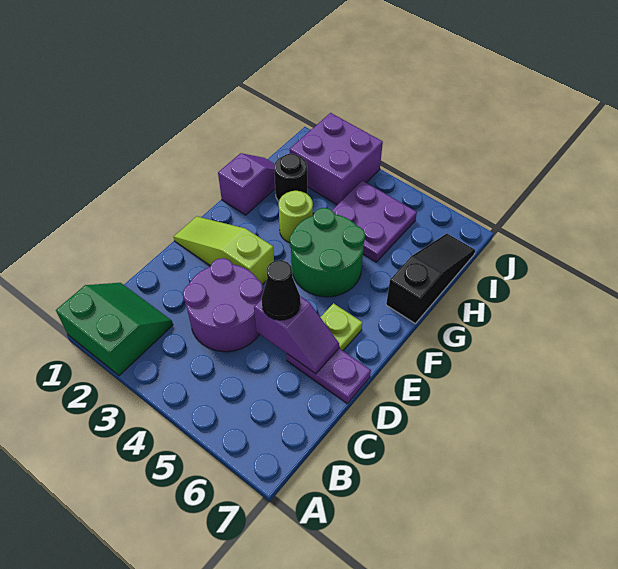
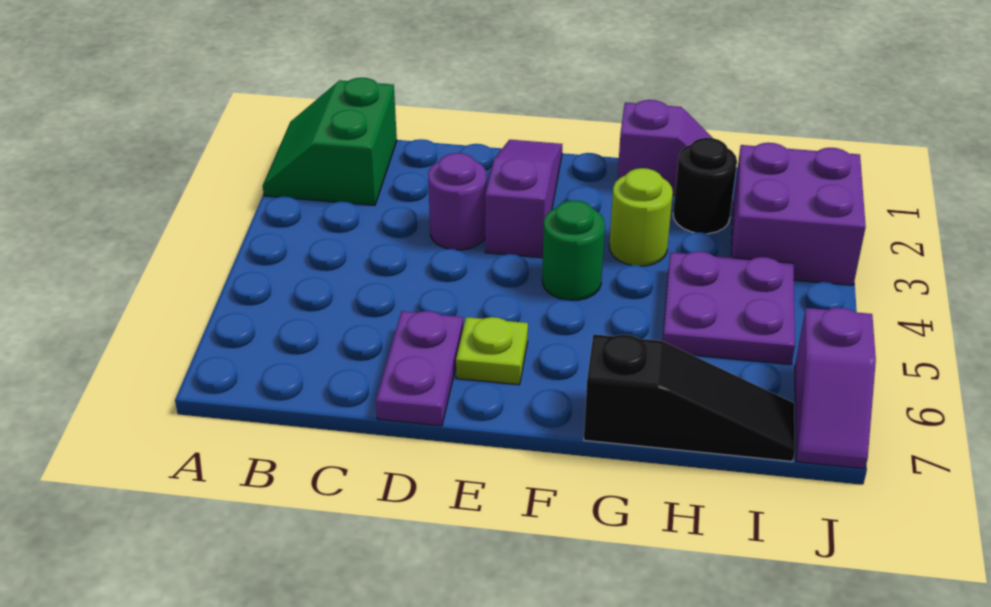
green 2x2 slope [56,283,173,376] -> green 2x2 slope turned to [263,78,397,206]
purple 2x2 round brick [183,258,263,352] -> purple 1x1 round brick [428,153,487,250]
purple 1x2 slope [254,296,339,374] -> purple 1x2 slope moved to [795,308,876,469]
black 1x1 cone [261,260,301,320] -> none
lime 1x3 slope [174,216,274,285] -> purple 1x3 slope [485,140,562,258]
green 2x2 round brick [290,208,365,297] -> green 1x1 round brick [542,200,605,301]

